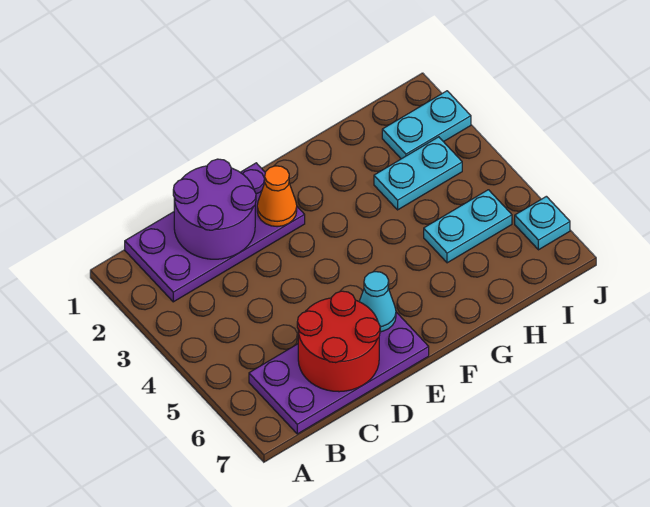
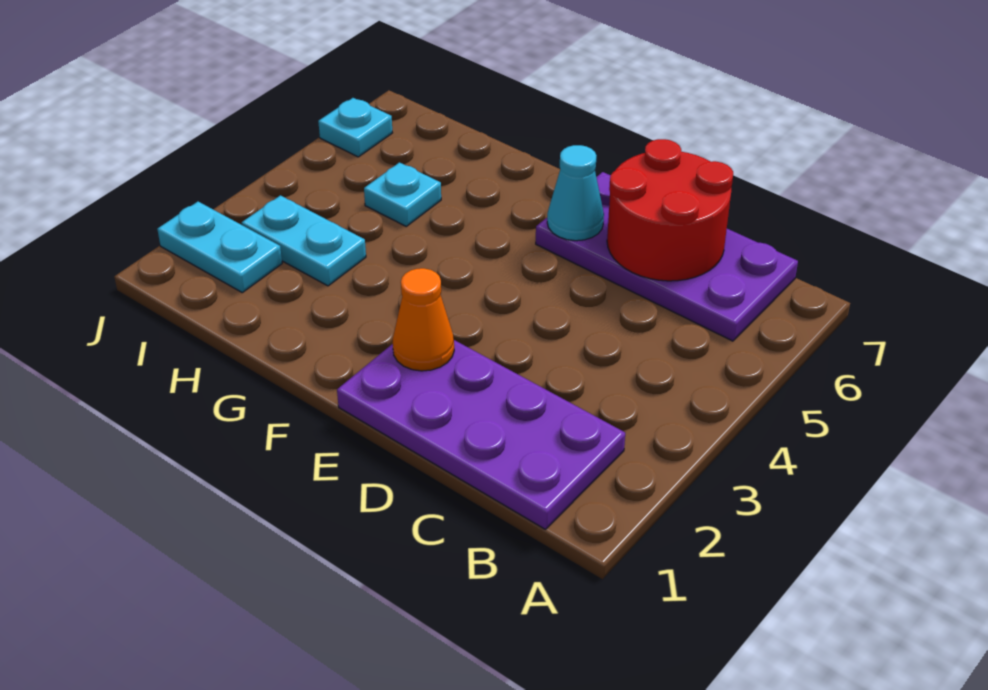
purple 2x2 round brick [173,159,256,259] -> none
cyan 1x2 plate [424,190,512,263] -> cyan 1x1 plate [364,163,441,226]

